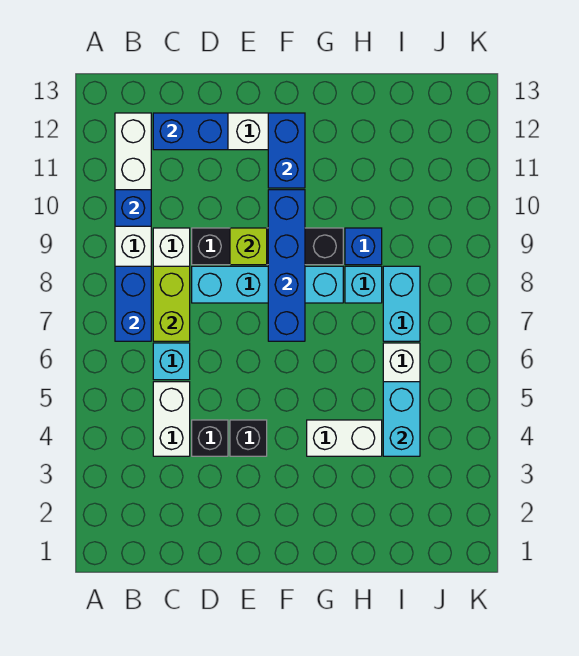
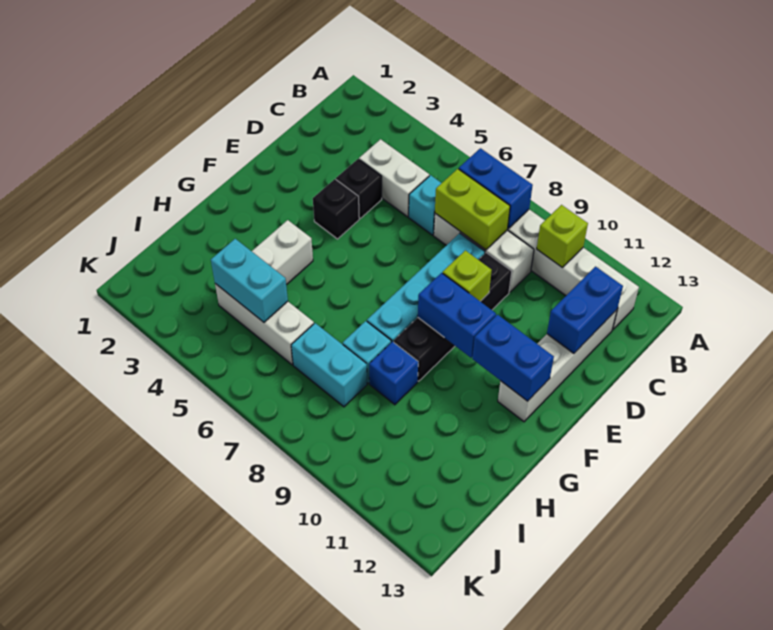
blue 1x1 brick [115,190,151,226] -> lime 1x1 brick [537,205,588,267]
blue 1x4 brick [268,190,305,341] -> blue 1x2 brick [418,273,496,358]

